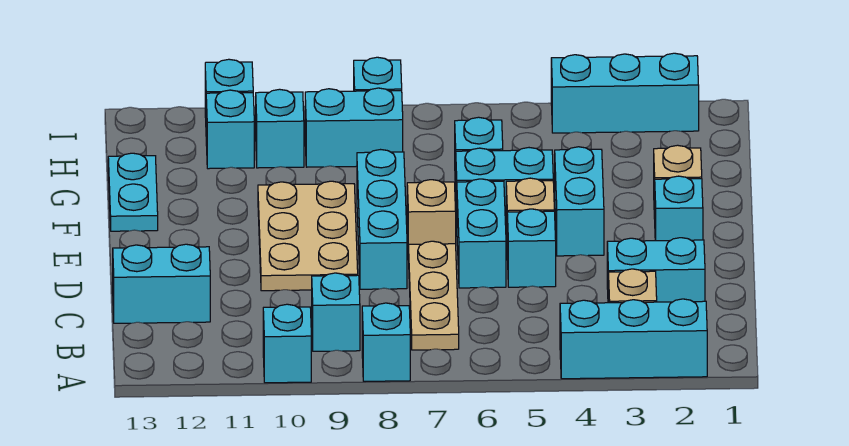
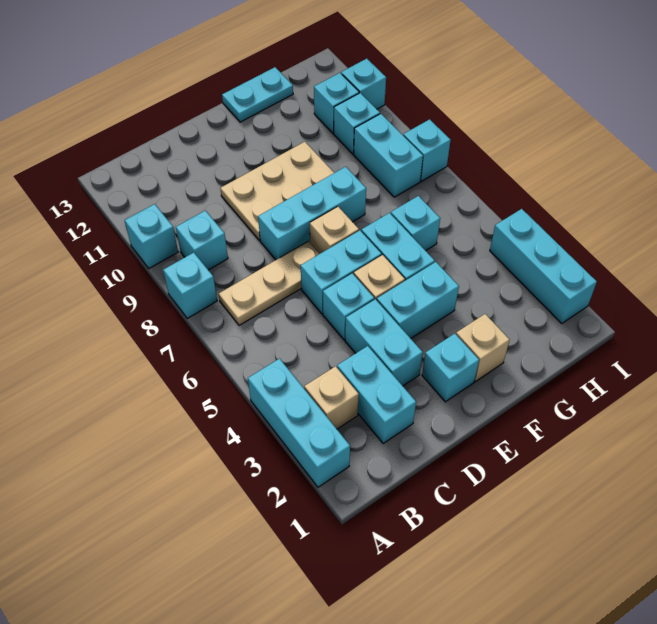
cyan 1x2 brick [113,244,210,323] -> cyan 1x2 brick moved to [345,299,423,386]

